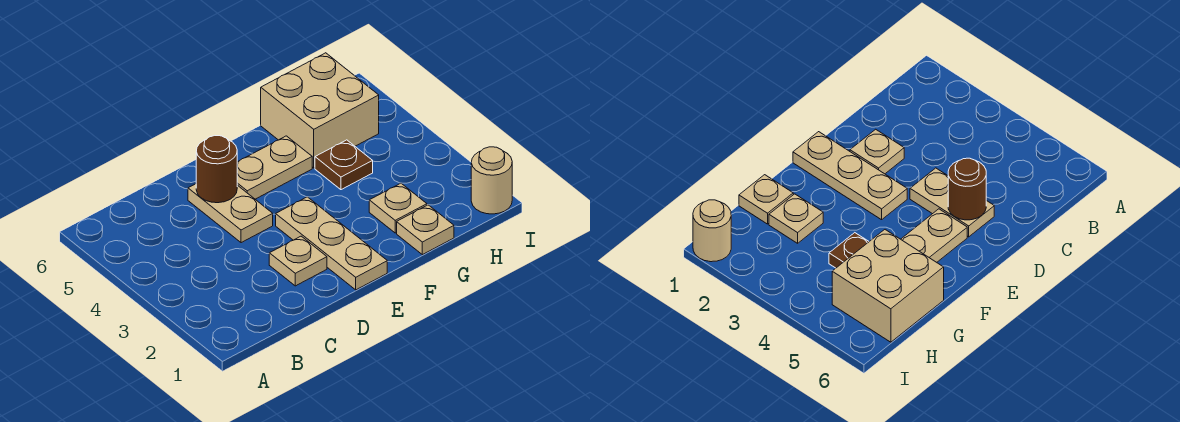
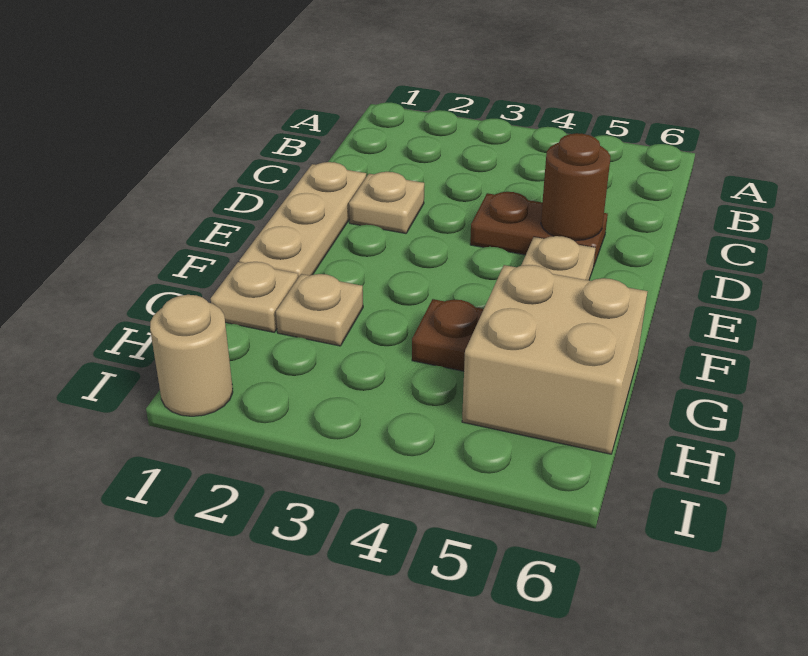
tan 1x2 plate [188,184,273,243] -> brown 1x2 plate [470,192,608,267]
tan 1x3 plate [276,197,387,290] -> tan 1x3 plate turned to [239,162,366,278]

